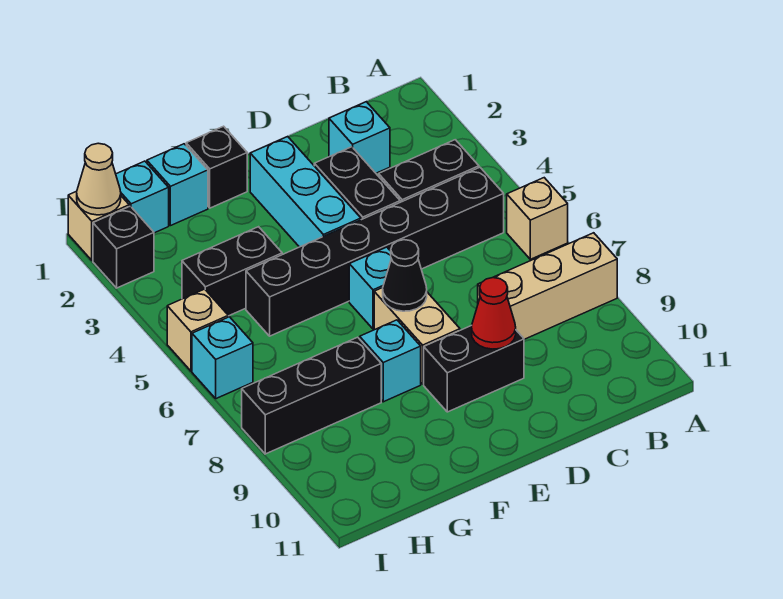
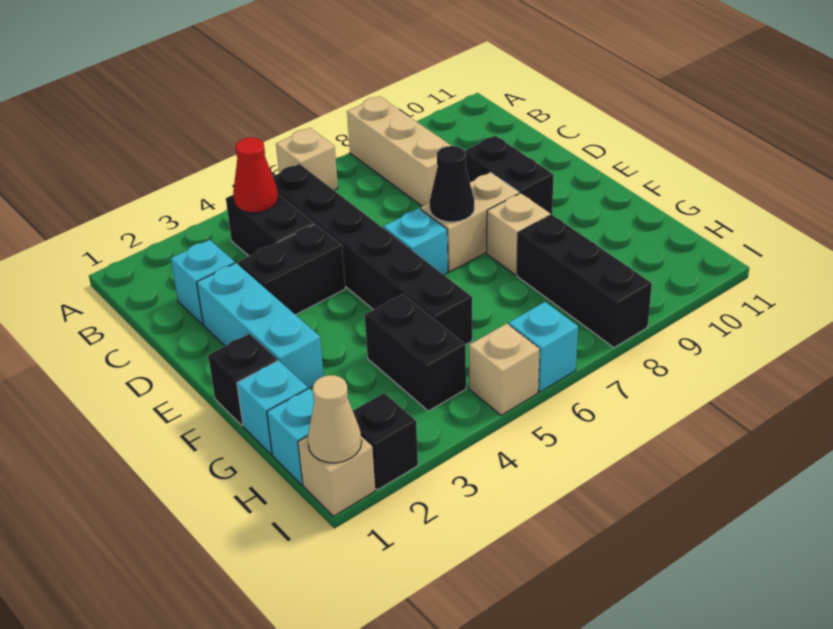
red 1x1 cone [472,278,516,349] -> red 1x1 cone moved to [233,137,278,213]
cyan 1x3 brick [250,137,361,247] -> cyan 1x3 brick turned to [197,263,324,389]
cyan 1x1 brick [360,320,421,402] -> tan 1x1 brick [487,193,550,275]

